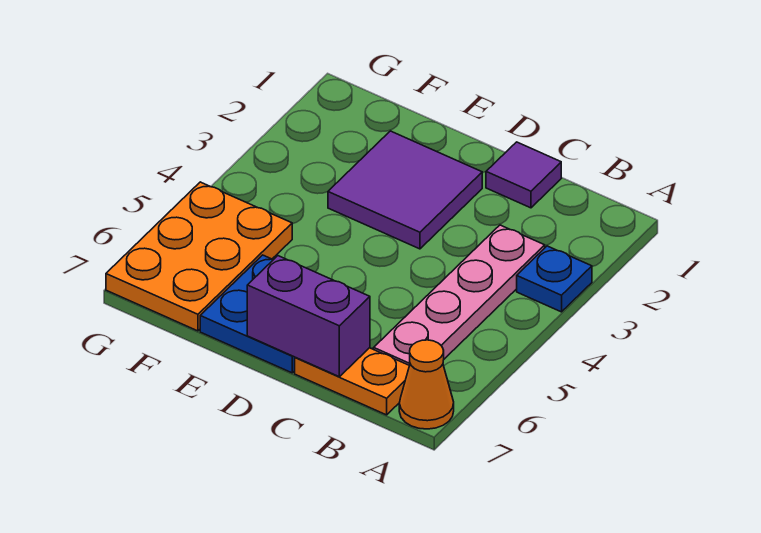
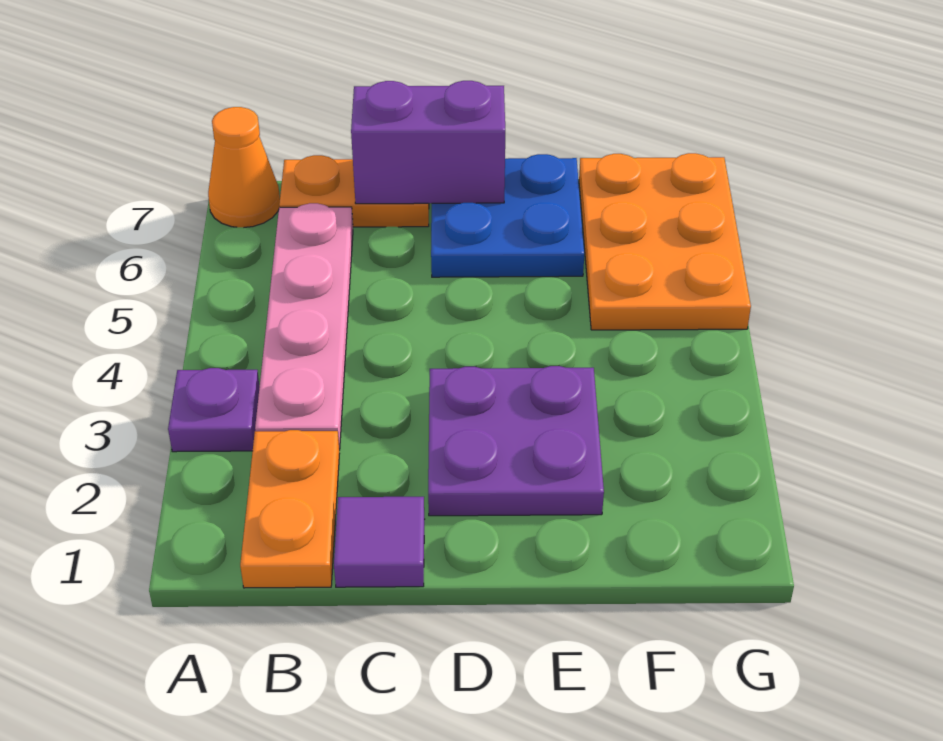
blue 1x1 plate [517,246,592,312] -> purple 1x1 plate [168,368,260,452]
none -> orange 1x2 plate [240,430,340,588]
purple 2x2 tile [328,131,482,249] -> purple 2x2 plate [428,366,604,516]

